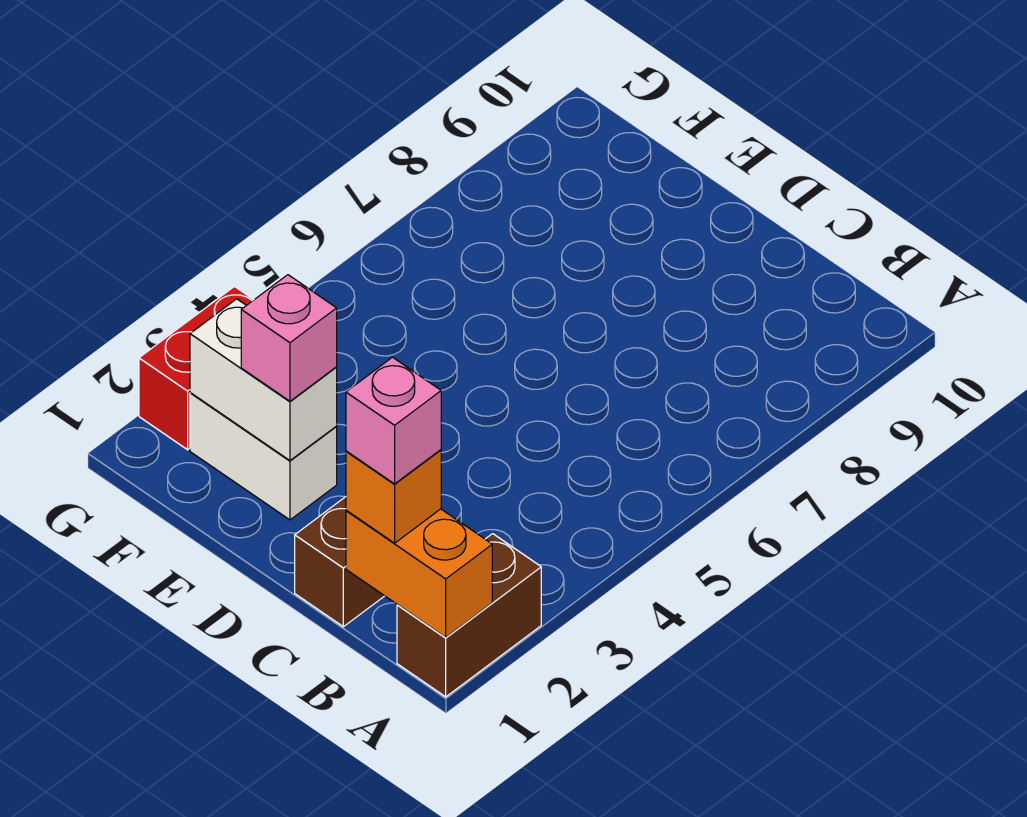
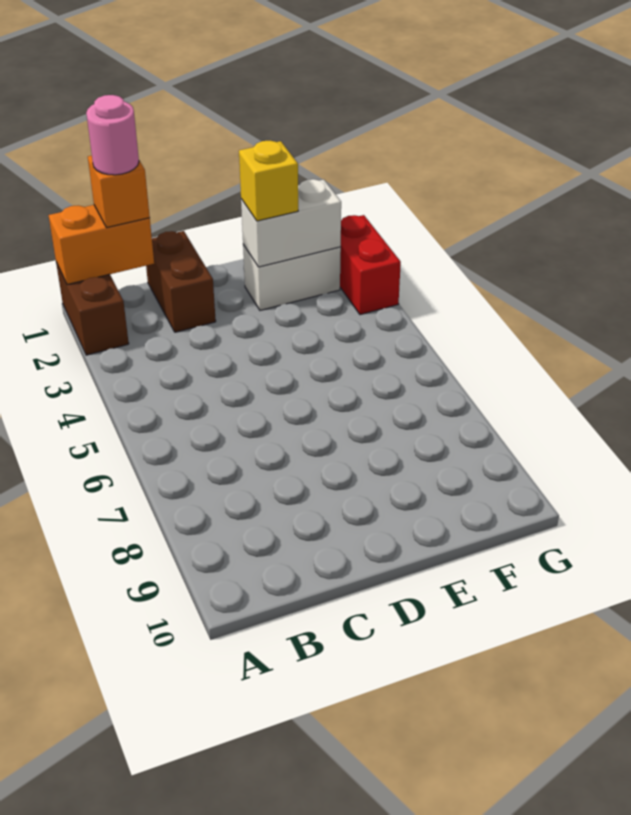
pink 1x1 brick [346,357,441,484] -> pink 1x1 round brick [86,95,139,175]
pink 1x1 brick [241,275,337,401] -> yellow 1x1 brick [239,141,298,221]

